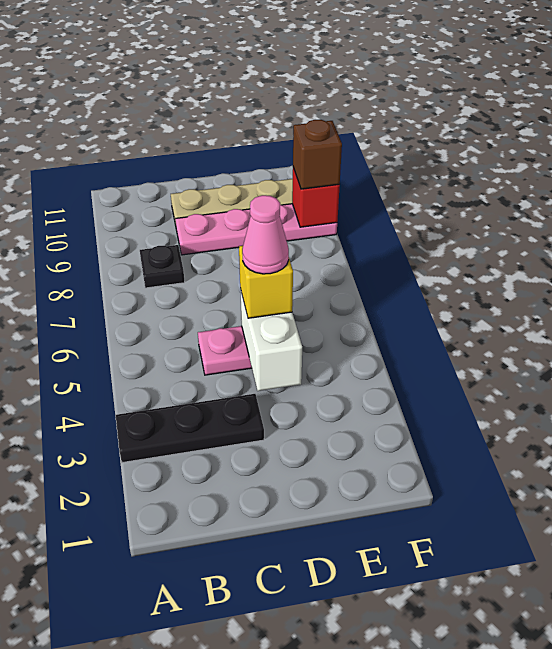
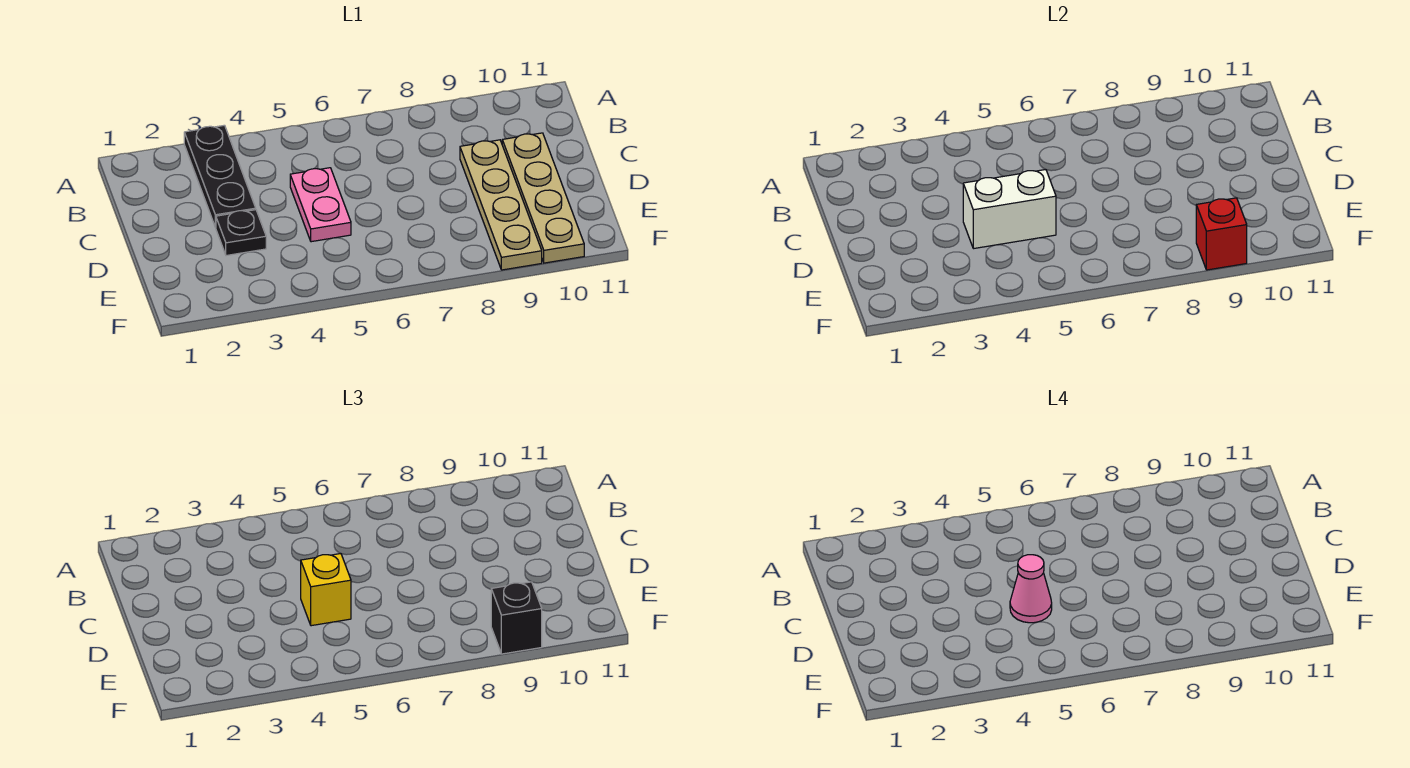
black 1x1 plate [140,245,185,288] -> black 1x1 plate moved to [216,210,266,256]
pink 1x4 plate [175,204,337,255] -> tan 1x4 plate [460,140,542,270]
brown 1x1 brick [293,120,342,189] -> black 1x1 brick [491,582,542,654]

